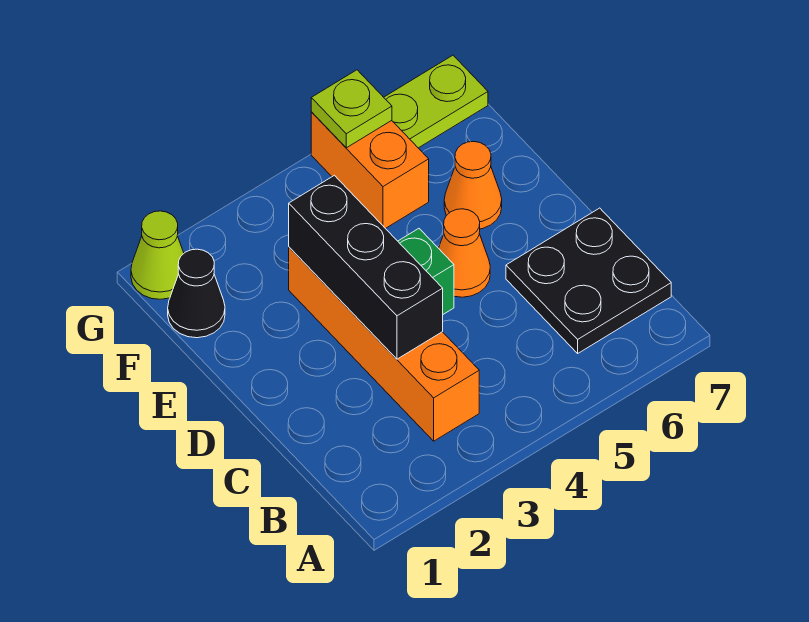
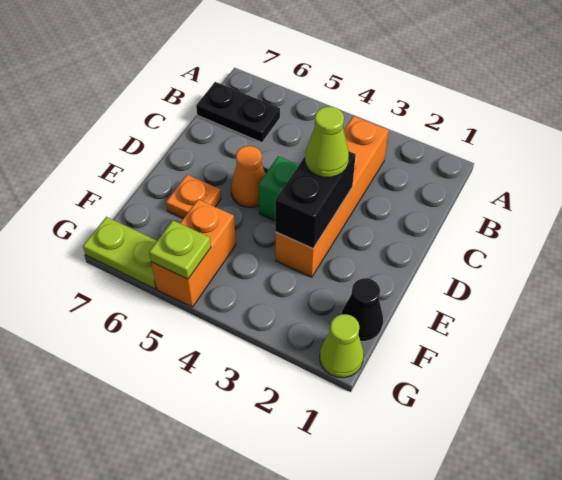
black 2x2 plate [506,208,671,353] -> black 1x2 plate [196,82,280,142]
black 1x3 brick [289,175,443,359] -> black 1x2 brick [275,152,356,249]
none -> lime 1x1 cone [305,107,349,177]
orange 1x1 cone [444,142,502,229] -> orange 1x1 plate [166,175,221,219]

